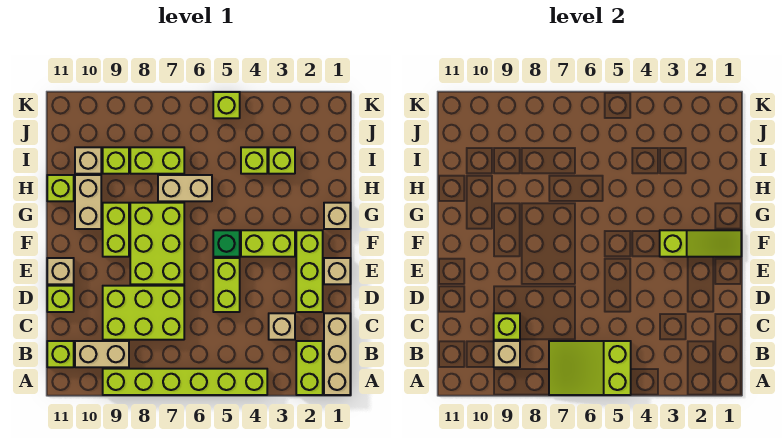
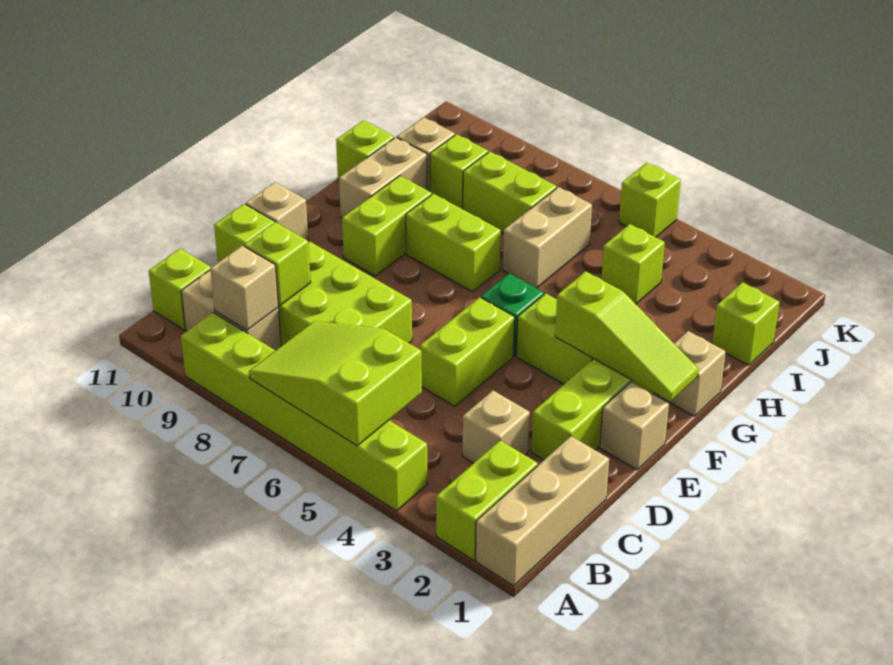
lime 2x3 brick [130,203,184,284] -> lime 1x2 brick [406,194,501,292]
tan 1x2 brick [158,175,212,201] -> tan 1x2 brick turned to [503,187,592,288]
lime 1x1 brick [269,147,295,174] -> lime 1x1 brick moved to [712,282,779,365]

